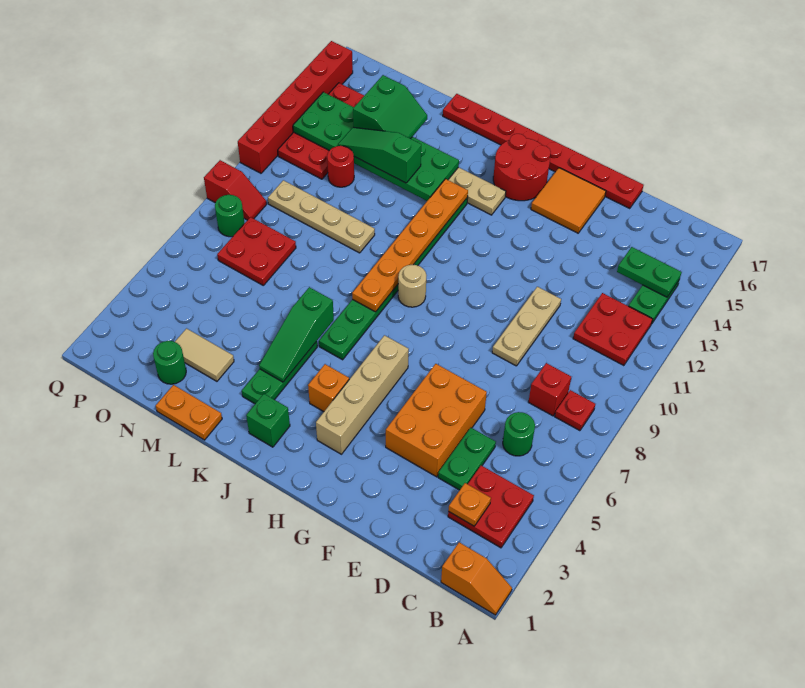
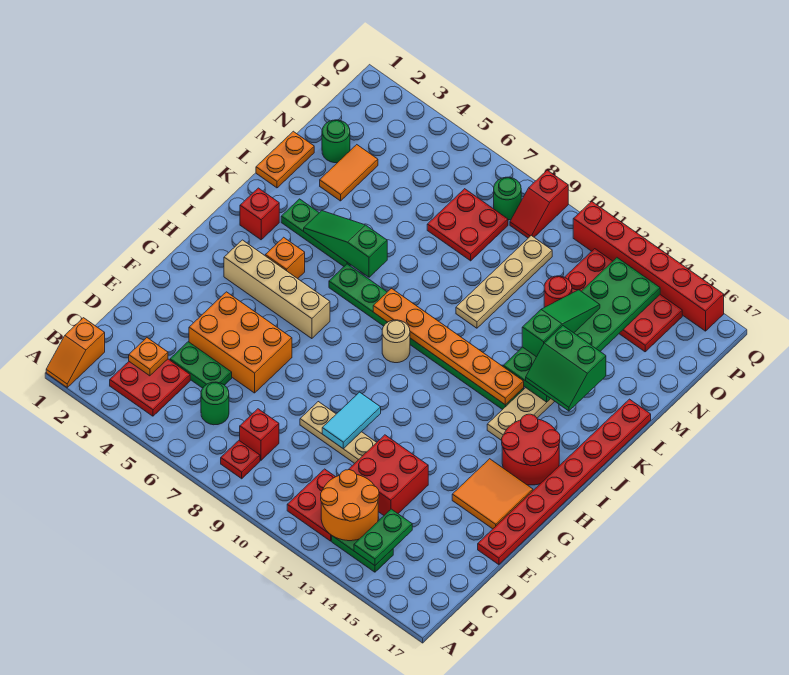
none -> orange 2x2 round brick [321,470,379,541]
none -> red 2x2 brick [348,435,428,515]
none -> cyan 1x2 tile [322,392,381,449]
green 1x1 brick [246,394,290,447] -> red 1x1 brick [240,188,279,240]
tan 1x2 tile [175,328,234,381] -> orange 1x2 tile [320,145,378,201]
green 2x2 slope [353,75,427,139] -> green 2x2 slope moved to [526,326,606,411]

